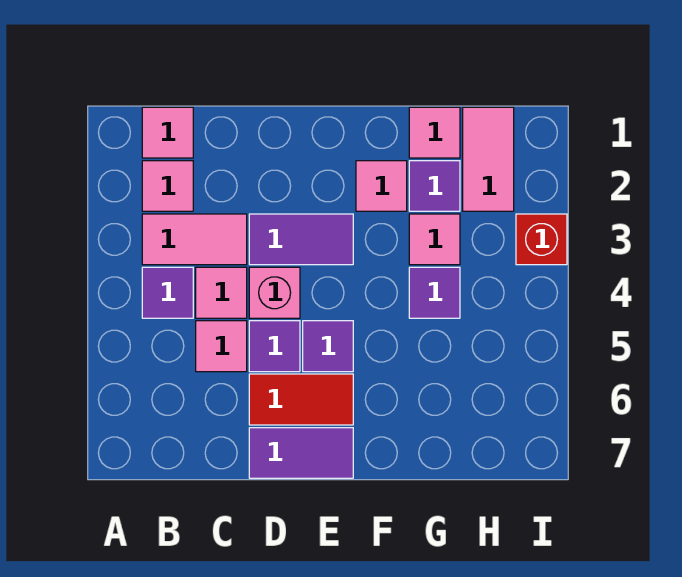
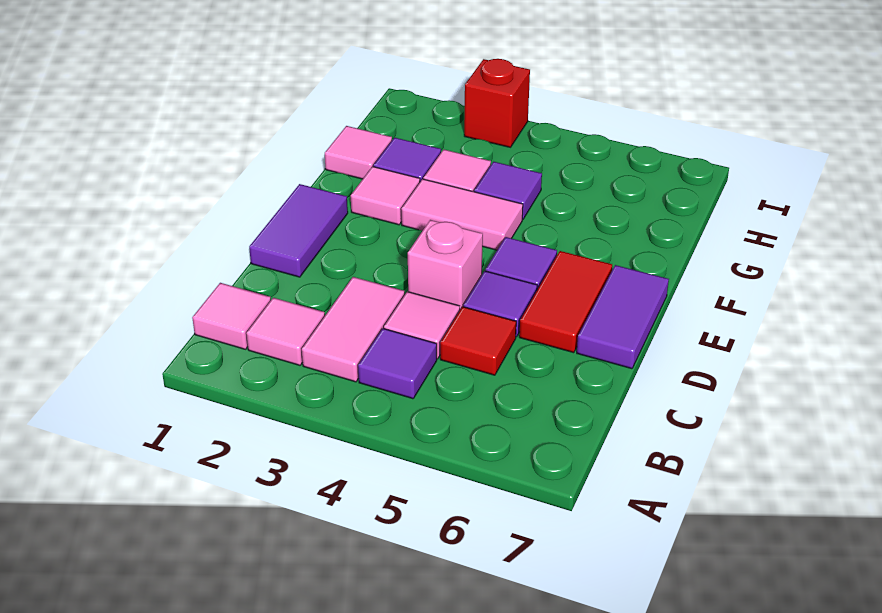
pink 1x1 tile [196,321,247,372] -> red 1x1 tile [440,307,516,375]
purple 1x2 tile [249,214,353,265] -> purple 1x2 tile moved to [249,184,348,277]
pink 1x2 tile [463,107,514,211] -> pink 1x2 tile moved to [401,179,523,250]

